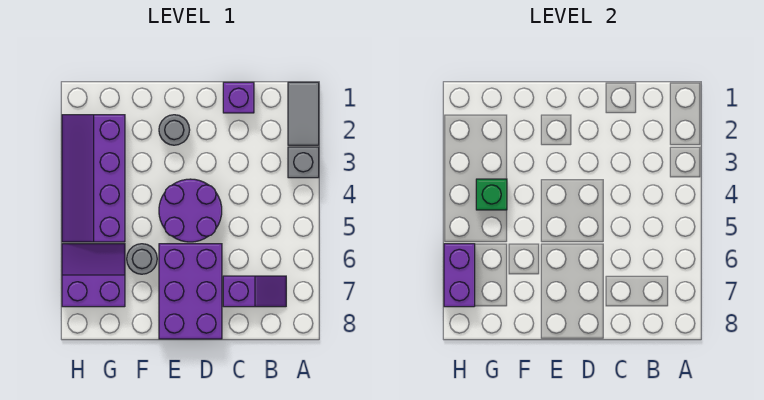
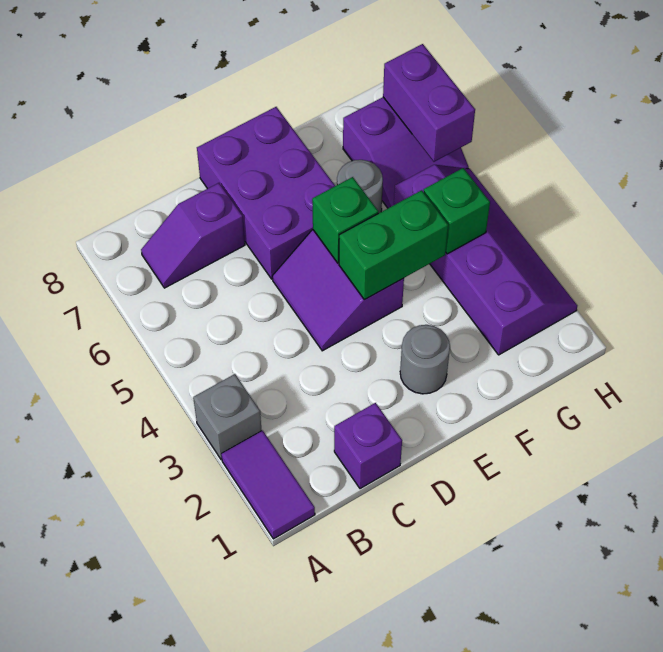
grey 1x2 tile [288,82,319,145] -> purple 1x2 tile [221,431,315,539]
purple 2x2 round brick [159,179,222,242] -> purple 2x2 slope [272,230,404,351]
none -> green 1x2 brick [339,190,448,300]
none -> green 1x1 brick [312,177,378,263]

